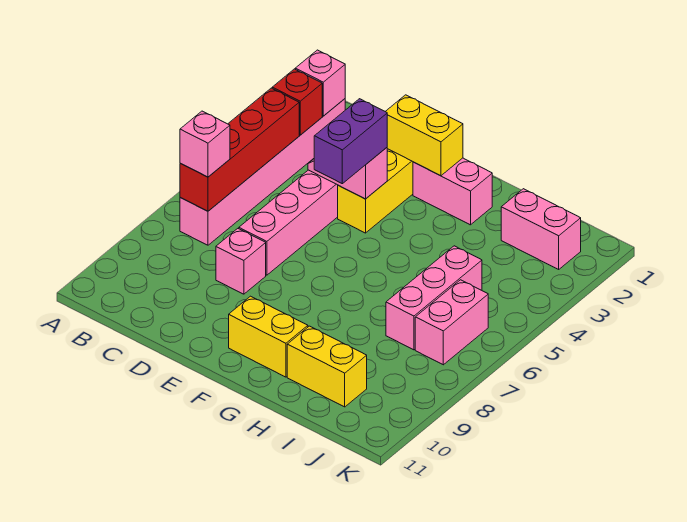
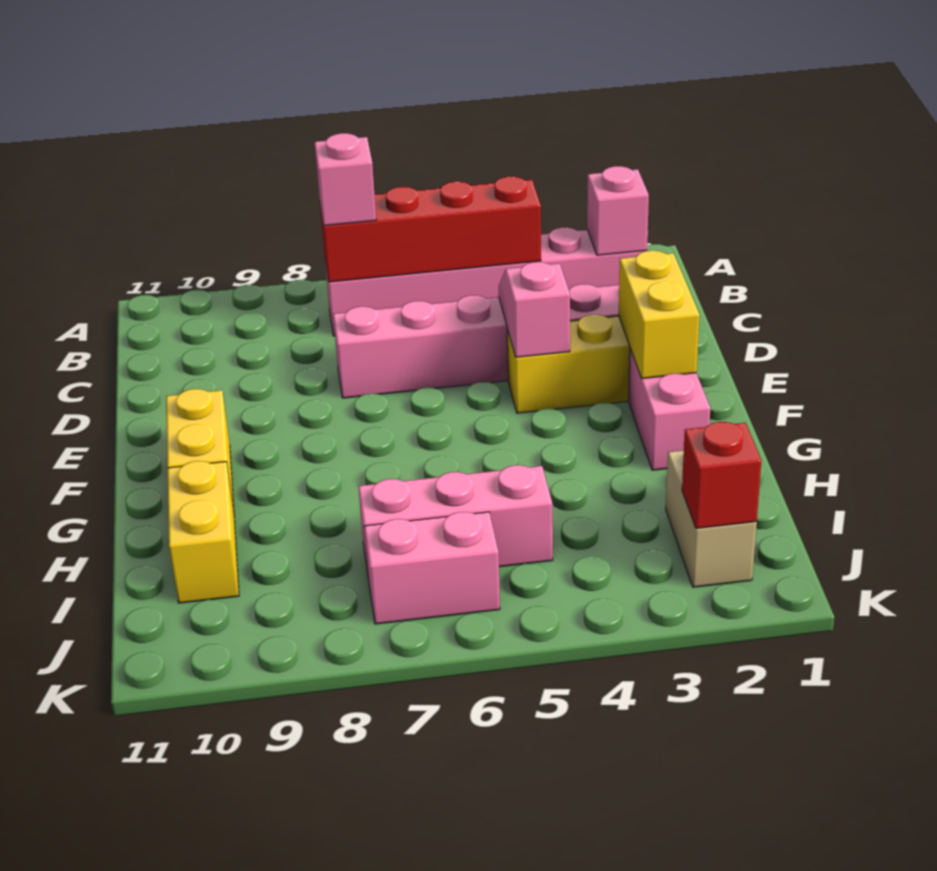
red 1x1 brick [272,69,322,135] -> red 1x1 brick moved to [682,422,762,528]
pink 1x1 brick [216,229,266,294] -> none
purple 1x2 brick [314,99,387,184] -> none
pink 1x2 brick [501,189,581,269] -> tan 1x2 brick [666,450,757,587]

